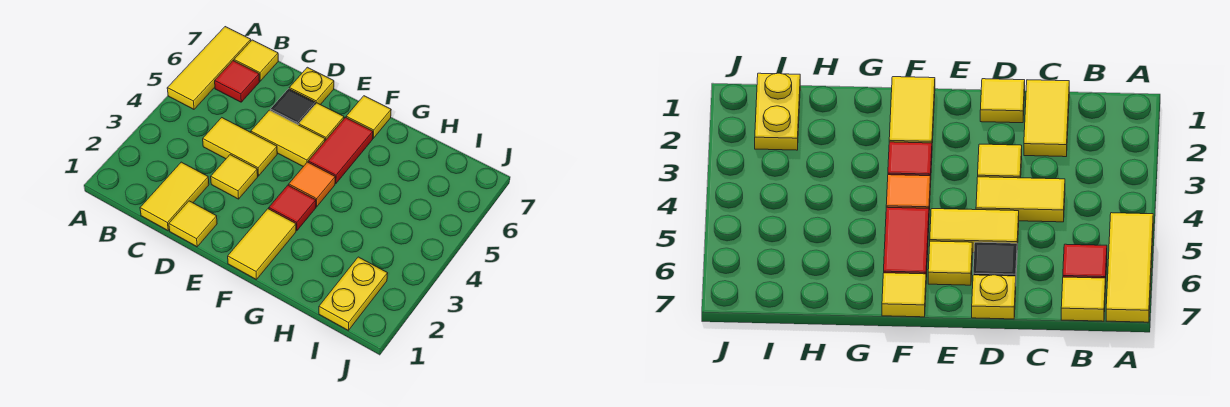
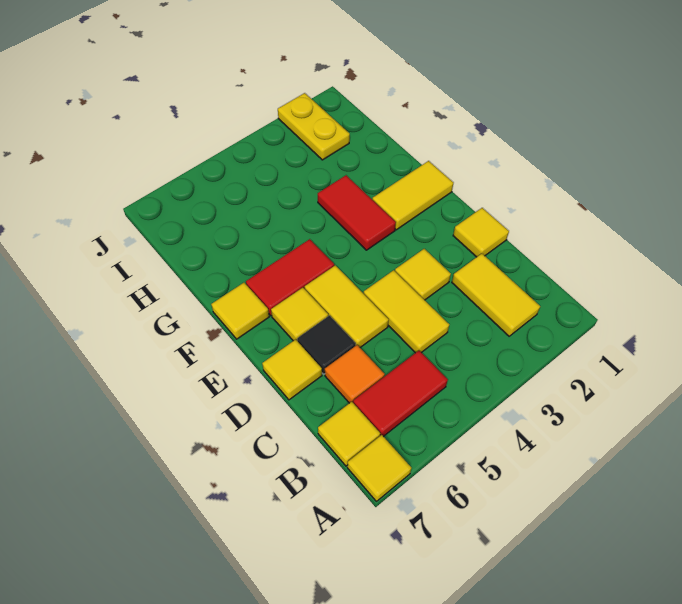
yellow 1x3 tile [167,27,251,109] -> yellow 1x1 tile [347,435,411,501]
red 1x1 tile [215,61,260,102] -> red 1x2 tile [353,351,448,437]
yellow 1x2 tile [140,162,209,230] -> yellow 1x2 tile turned to [452,254,540,336]
yellow 1x1 plate [289,67,334,105] -> yellow 1x1 tile [262,340,322,400]
red 1x1 tile [269,185,316,230] -> red 1x2 tile [318,175,396,250]
orange 1x1 tile [289,162,335,207] -> orange 1x1 tile moved to [325,345,385,403]
yellow 1x2 plate [319,257,388,330] -> yellow 1x2 plate turned to [278,93,350,160]

